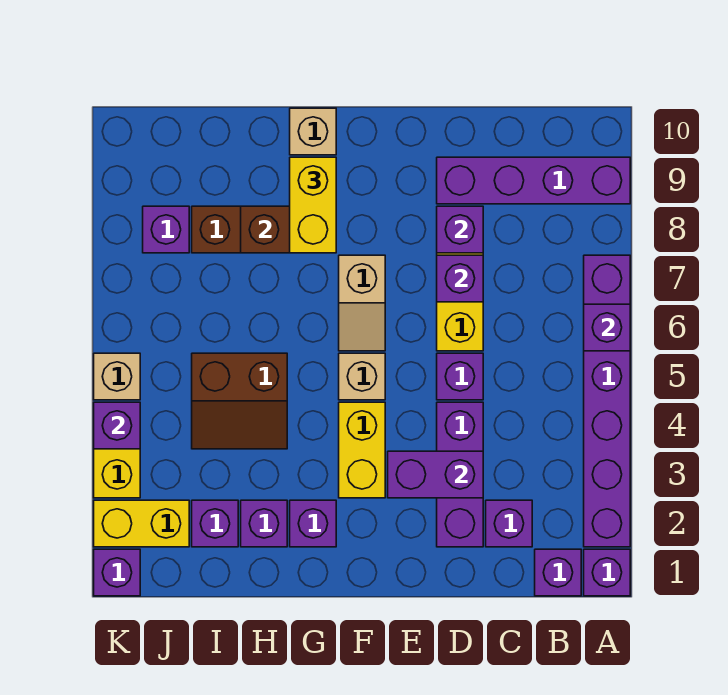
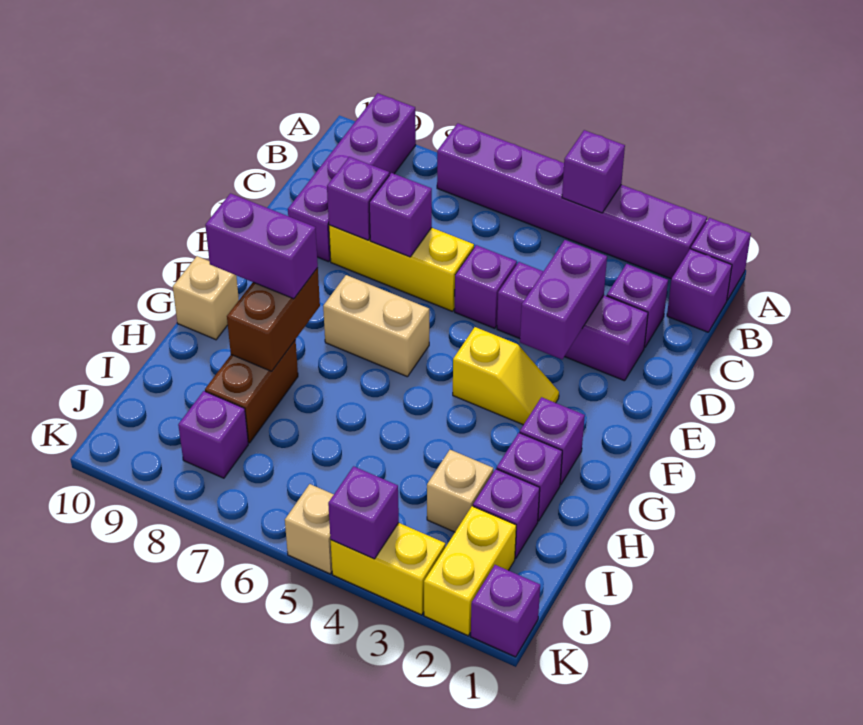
purple 1x1 brick [584,304,630,351] -> purple 1x1 brick moved to [562,130,625,213]
yellow 1x2 brick [339,402,385,498] -> yellow 1x2 slope [453,327,559,425]
tan 1x1 brick [339,353,385,400] -> tan 1x1 brick moved to [427,450,493,532]
tan 1x2 slope [339,255,385,351] -> tan 1x2 brick [323,275,429,377]
yellow 1x2 brick [290,157,336,253] -> purple 1x2 brick [205,193,318,299]
brown 2x2 slope [192,353,287,449] -> none

